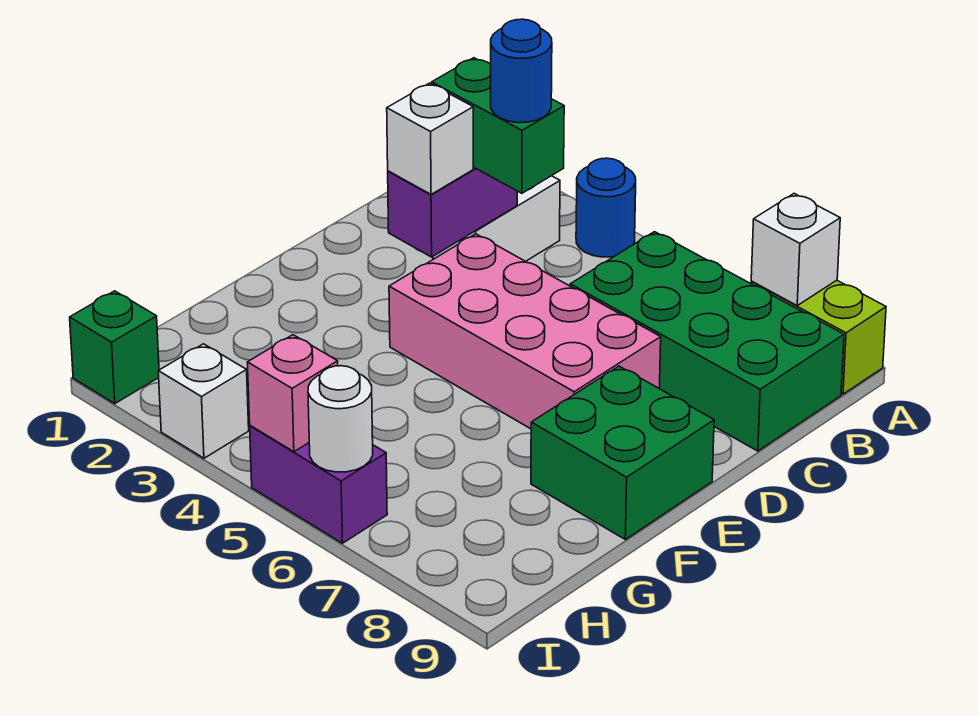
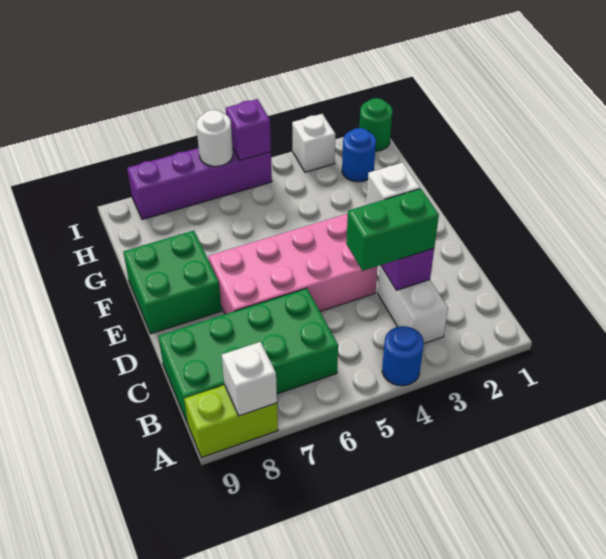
blue 1x1 round brick [491,19,552,123] -> blue 1x1 round brick moved to [342,128,376,182]
green 1x1 brick [70,291,159,403] -> green 1x1 round brick [359,98,392,151]
purple 1x2 brick [250,426,387,543] -> purple 1x4 brick [127,148,272,220]
pink 1x1 brick [247,335,338,452] -> purple 1x1 brick [226,99,271,160]

